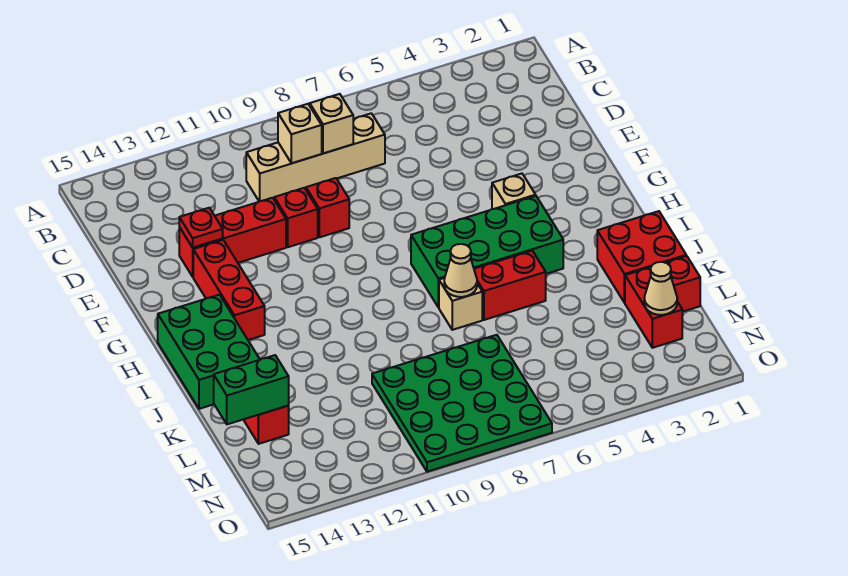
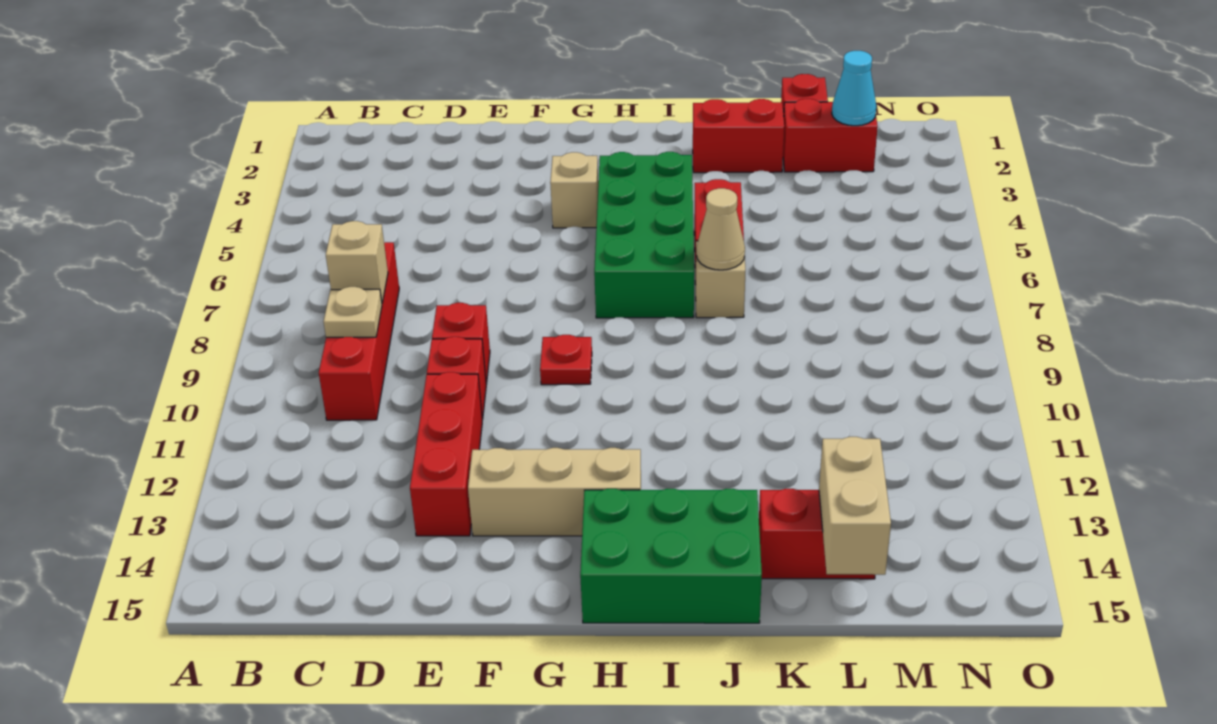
tan 1x4 brick [246,113,385,201] -> red 1x4 brick [319,242,399,420]
tan 1x1 brick [278,104,322,163] -> tan 1x1 plate [323,287,382,337]
red 1x1 plate [179,208,223,248] -> red 1x1 plate moved to [540,335,592,385]
red 1x3 brick [193,240,265,340] -> tan 1x3 brick [468,448,641,536]
red 2x2 brick [597,211,686,303] -> red 1x2 brick [693,99,784,173]
green 4x4 plate [372,335,552,472] -> none
green 1x2 brick [214,355,289,424] -> tan 1x2 brick [819,437,891,575]
tan 1x1 cone [644,262,677,315] -> cyan 1x1 cone [832,51,876,126]

